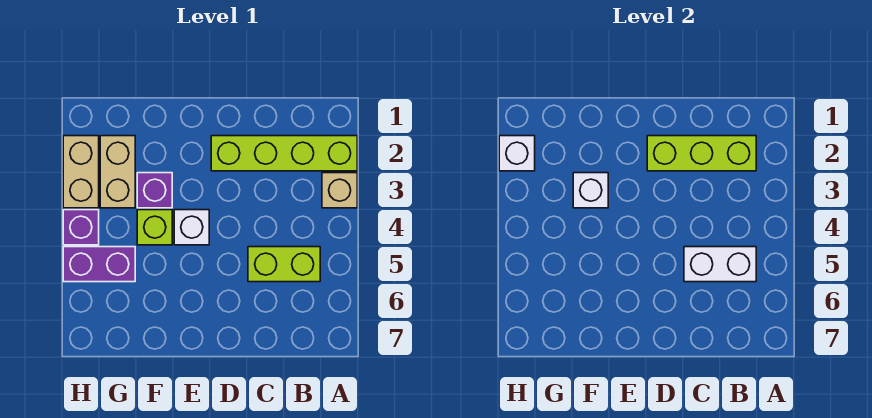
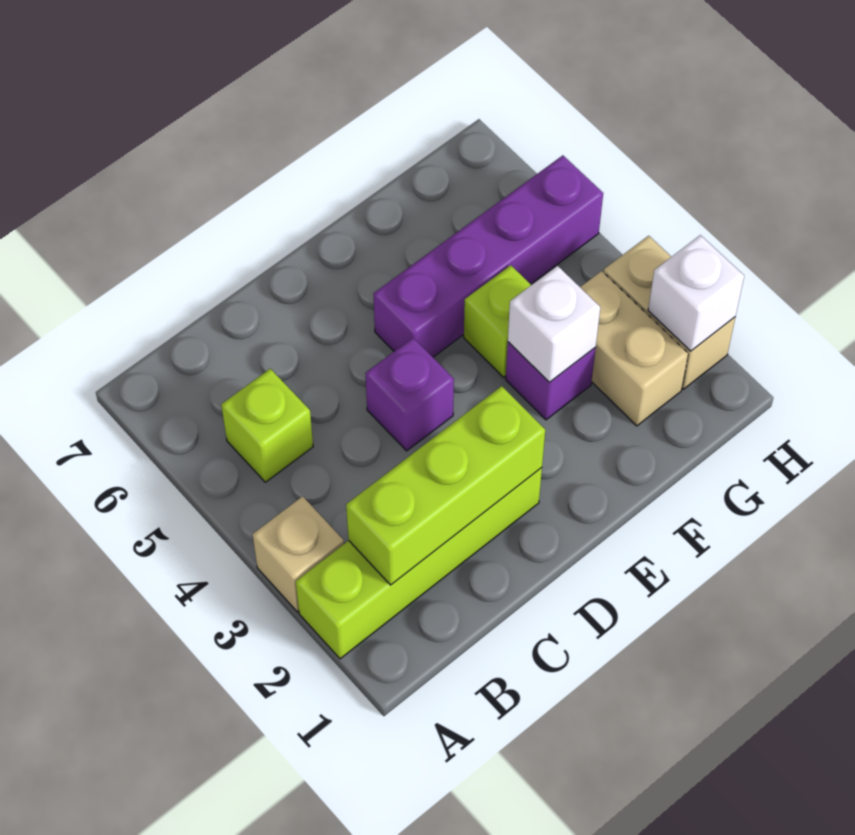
lime 1x2 brick [248,247,320,282] -> lime 1x1 brick [221,369,313,482]
white 1x2 brick [684,247,756,282] -> none
white 1x1 brick [174,210,209,245] -> none
purple 1x2 brick [63,247,135,282] -> purple 1x4 brick [373,155,603,357]
purple 1x1 brick [63,210,99,245] -> purple 1x1 brick moved to [365,338,454,451]

